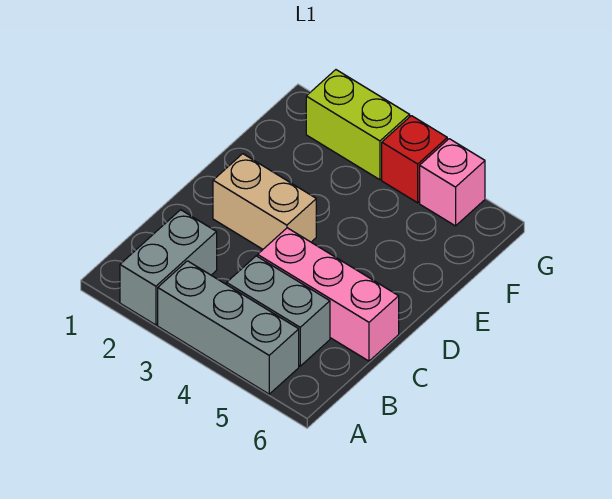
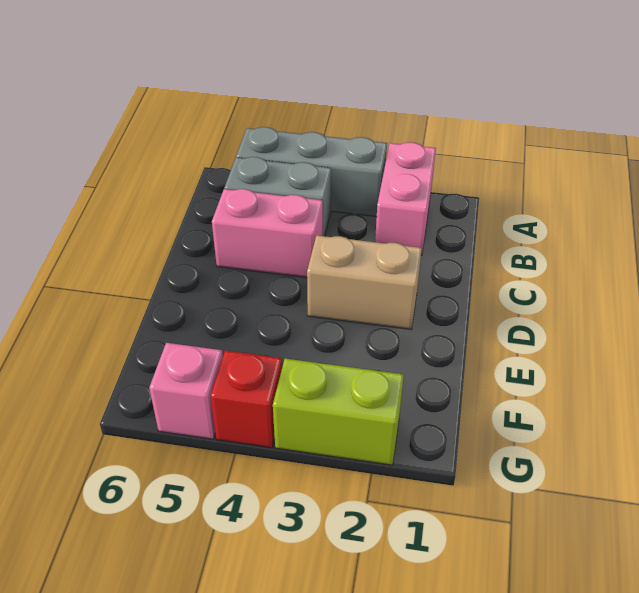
grey 1x2 brick [120,210,217,325] -> pink 1x2 brick [375,142,436,255]
pink 1x3 brick [258,228,399,361] -> pink 1x2 brick [212,189,323,278]

